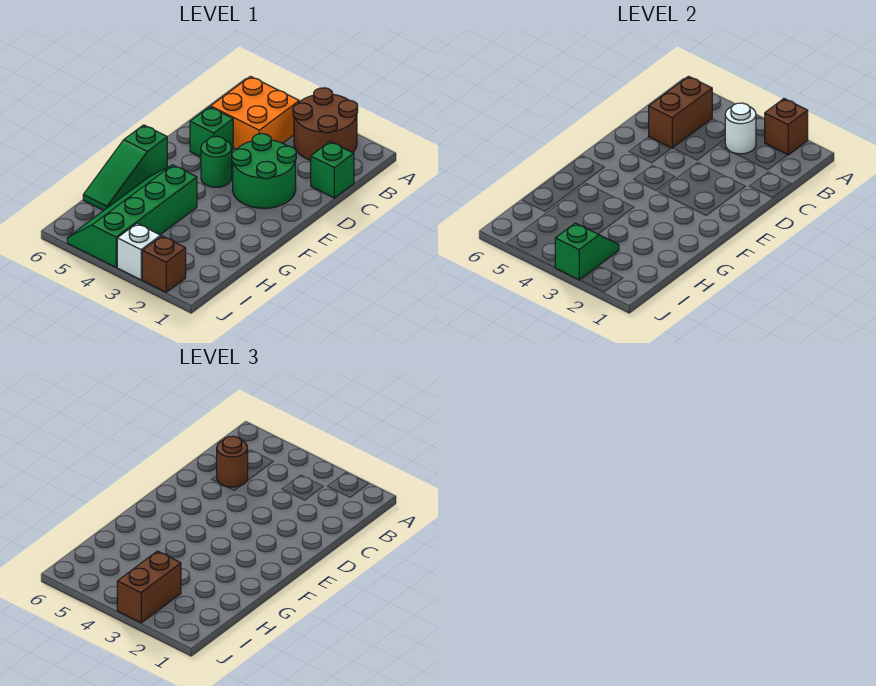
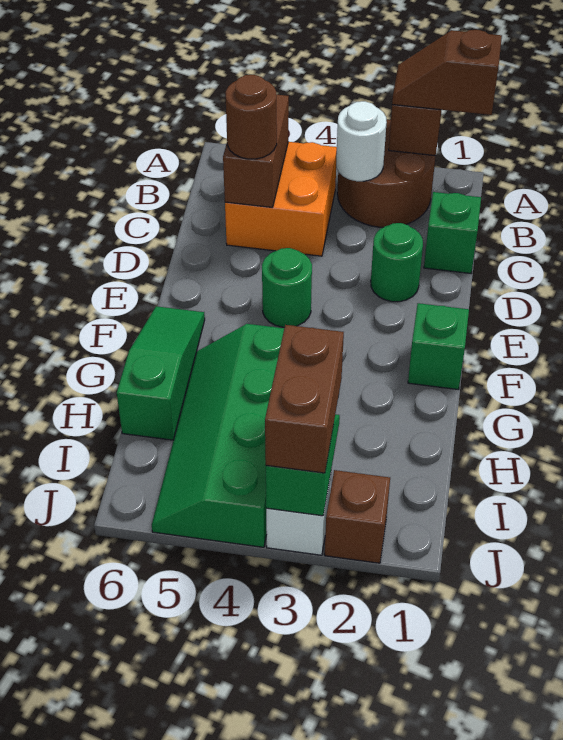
none -> brown 1x2 slope [392,30,502,115]
green 2x2 round brick [232,134,296,208] -> green 1x1 round brick [371,223,423,302]
green 1x1 brick [190,107,233,157] -> green 1x1 brick moved to [408,303,469,390]
green 1x3 slope [83,125,167,210] -> green 1x3 slope turned to [117,306,205,440]

